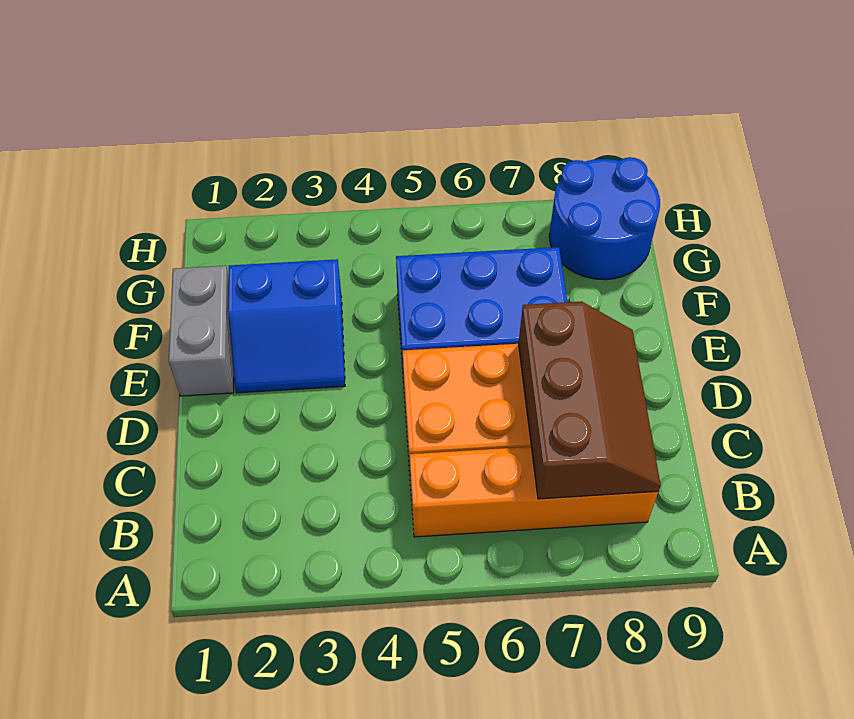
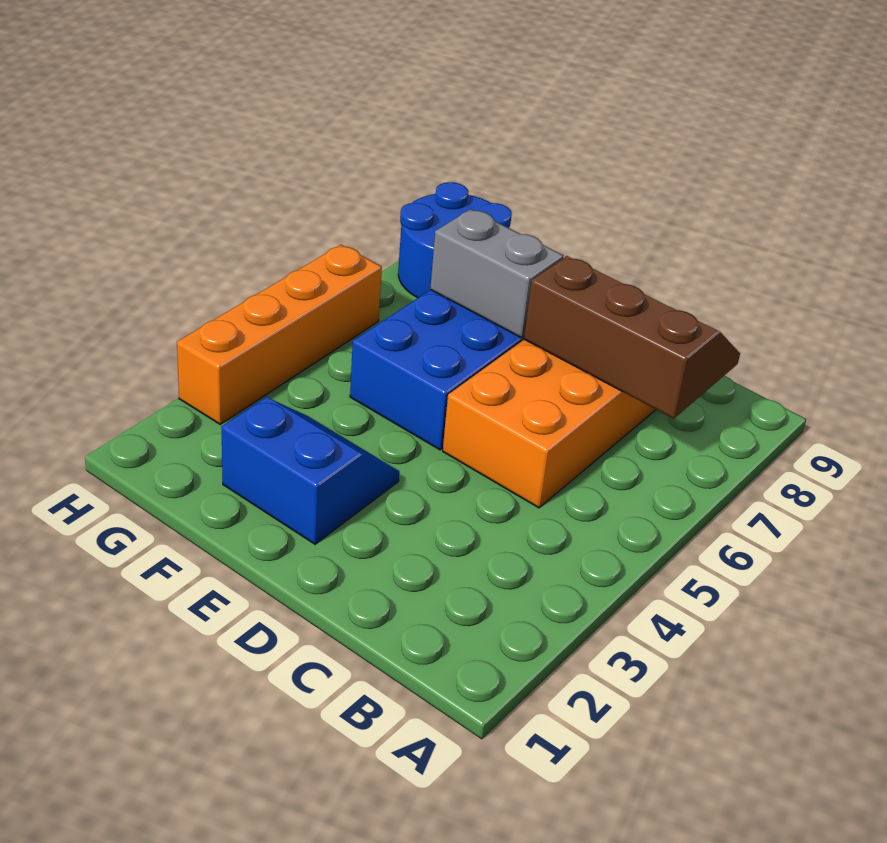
orange 1x4 brick [410,447,658,537] -> orange 1x4 brick moved to [177,245,382,424]
grey 1x2 brick [169,266,234,396] -> grey 1x2 brick moved to [430,209,564,338]
blue 2x2 slope [228,259,345,393] -> blue 2x2 slope turned to [221,397,399,544]

